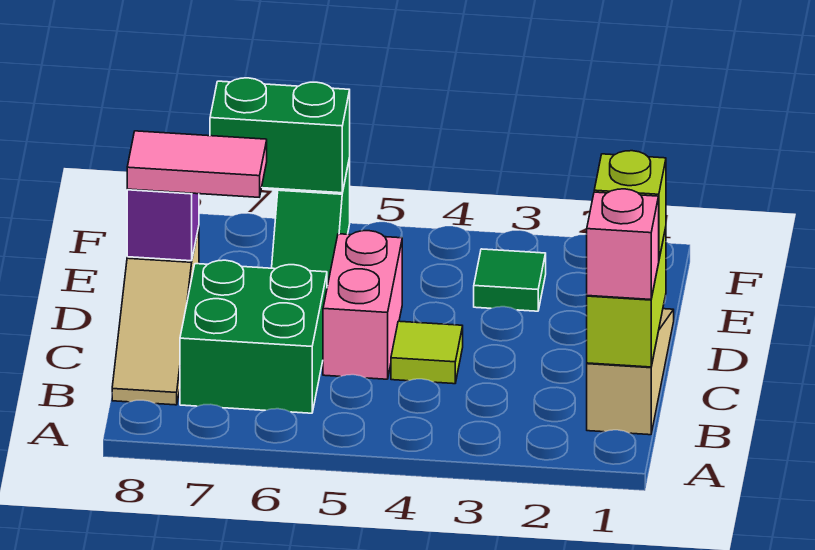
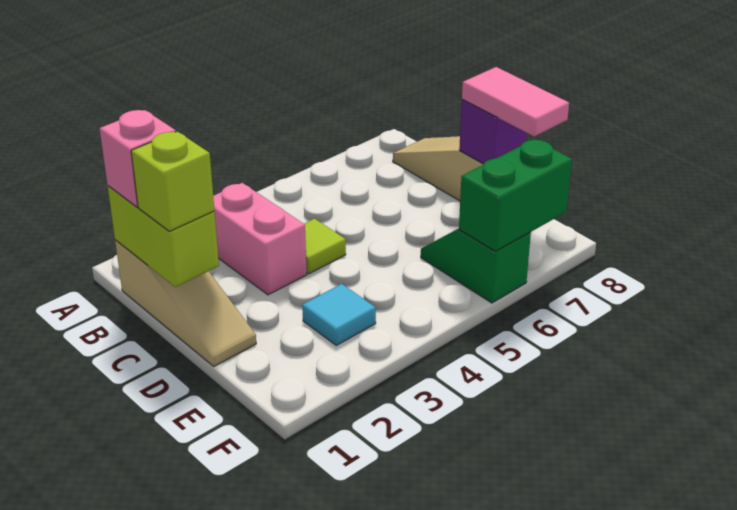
green 2x2 brick [180,260,327,413] -> none
pink 1x2 brick [323,231,402,379] -> pink 1x2 brick moved to [213,183,307,295]
pink 1x2 tile [127,131,267,197] -> pink 1x2 tile turned to [462,67,569,136]
green 1x1 tile [474,249,546,311] -> cyan 1x1 tile [302,284,376,345]

